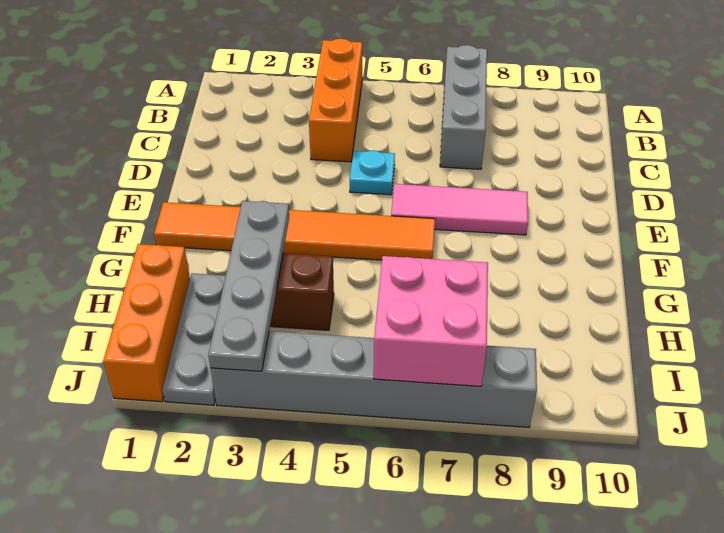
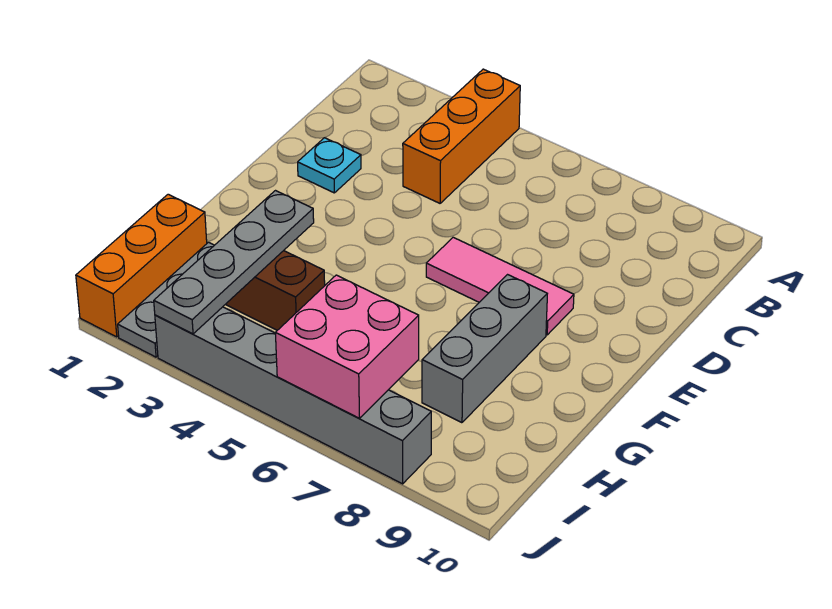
grey 1x3 brick [440,45,487,169] -> grey 1x3 brick moved to [422,275,547,423]
cyan 1x1 plate [350,150,395,195] -> cyan 1x1 plate moved to [298,138,361,193]
orange 1x6 tile [154,202,435,260] -> none

